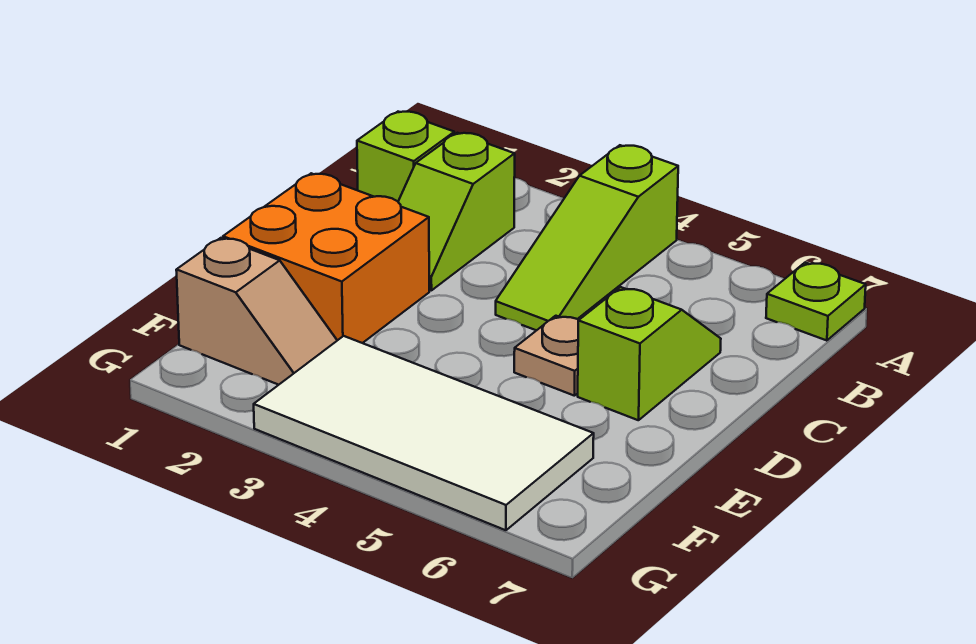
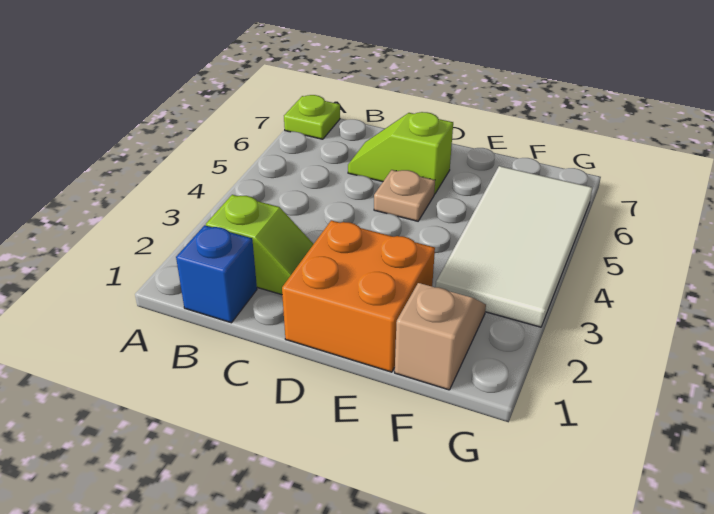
lime 1x3 slope [496,145,678,331] -> none
lime 1x1 brick [357,112,454,201] -> blue 1x1 brick [176,225,257,323]

